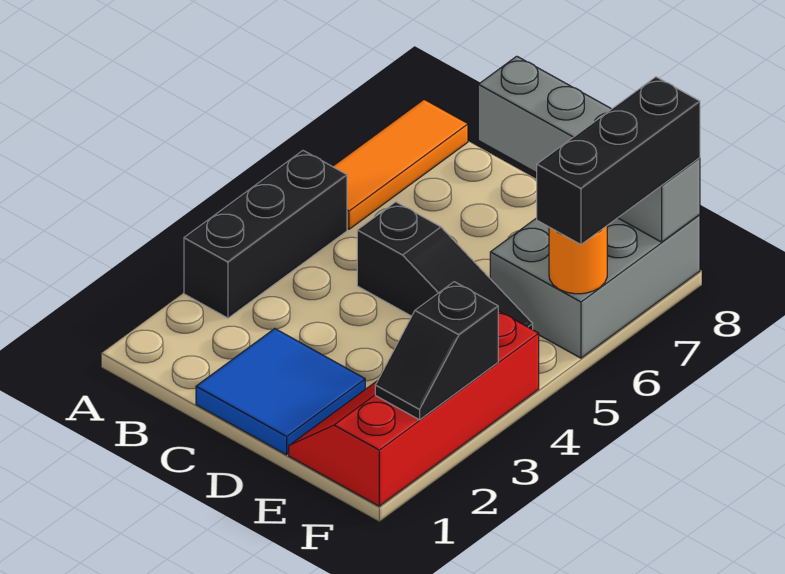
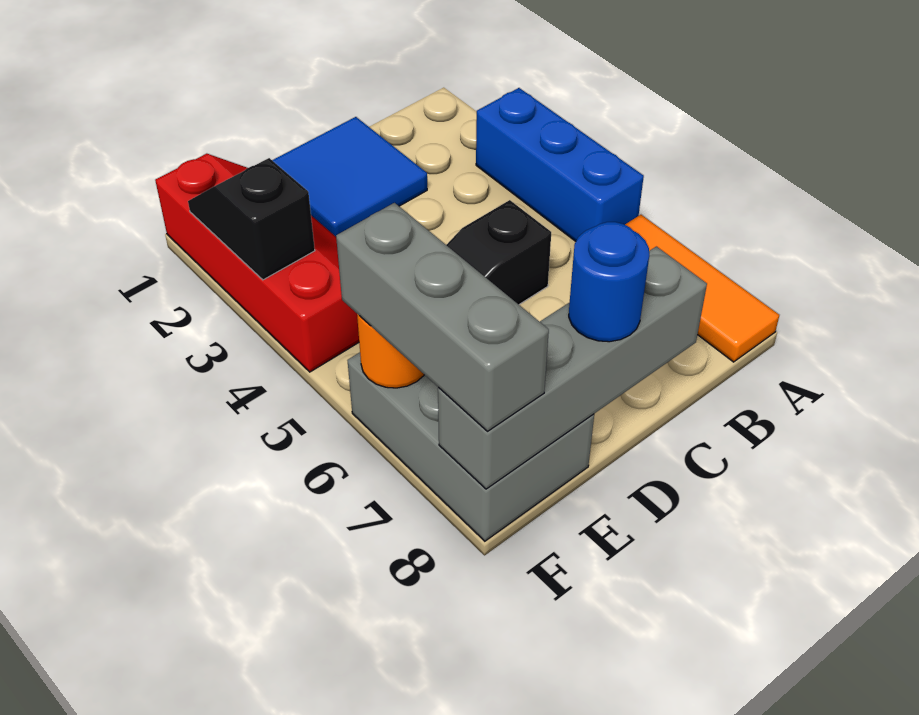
black 1x3 brick [184,151,347,318] -> blue 1x3 brick [476,88,644,241]
none -> blue 1x1 round brick [569,222,649,342]
black 1x3 brick [537,77,700,245] -> grey 1x3 brick [336,203,549,431]

